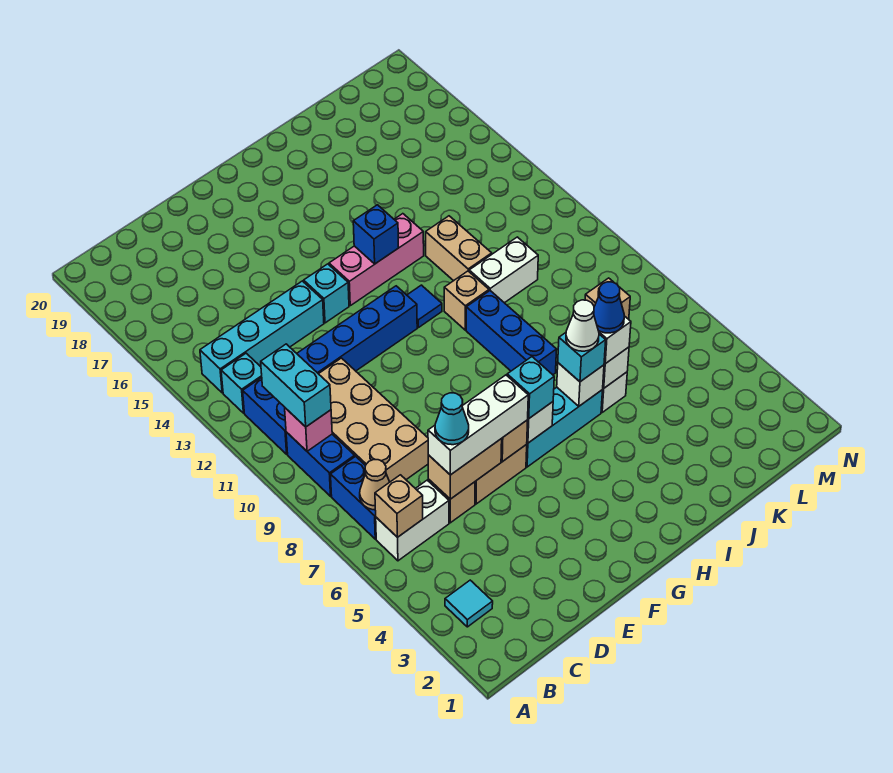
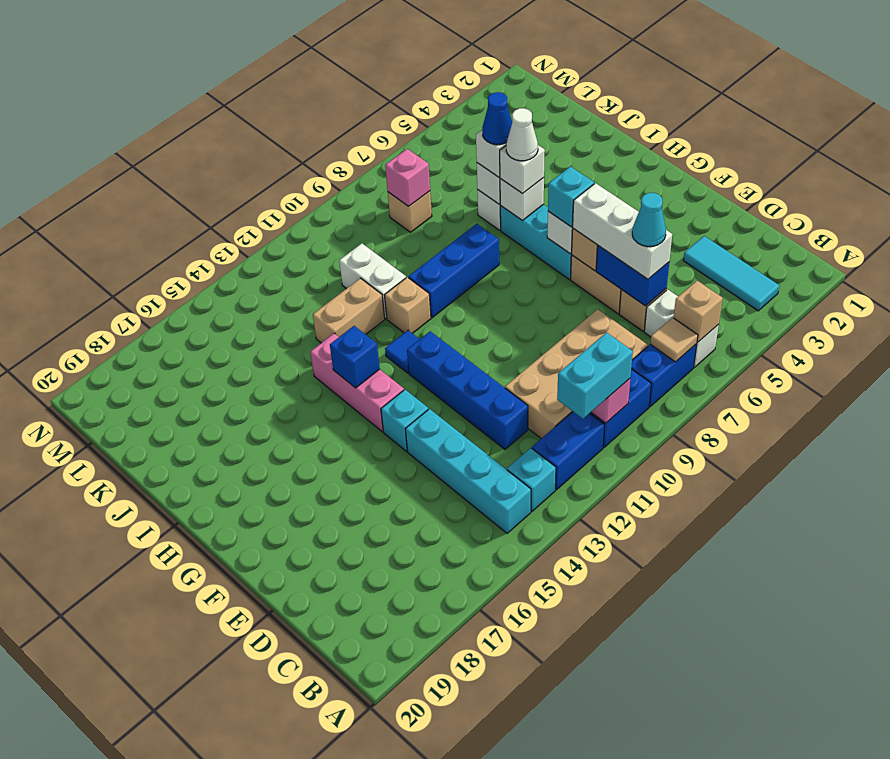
cyan 1x1 tile [445,580,493,627] -> cyan 1x3 tile [683,236,779,311]
tan 1x1 cone [360,460,389,510] -> tan 1x1 tile [650,318,698,362]
tan 1x2 brick [428,439,502,499] -> blue 1x2 brick [596,246,669,306]
cyan 1x1 brick [558,333,606,382] -> white 1x1 brick [500,145,545,194]
none -> pink 1x1 brick [385,149,430,206]

